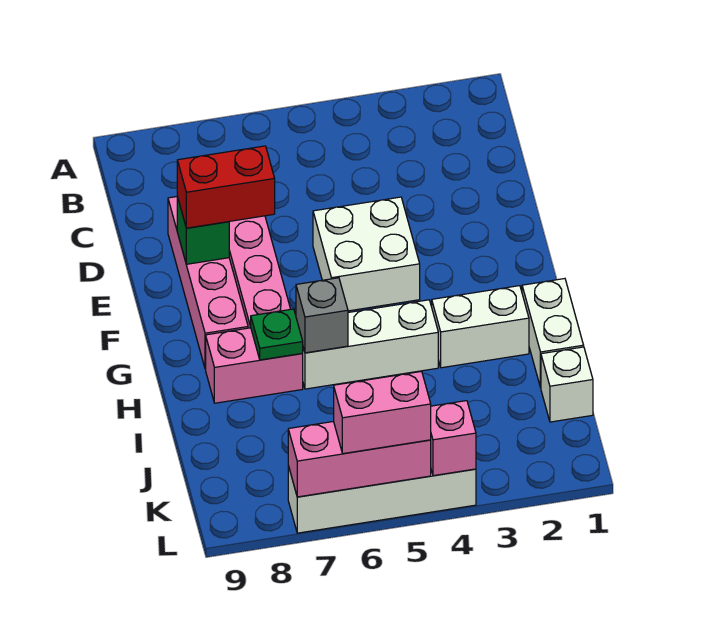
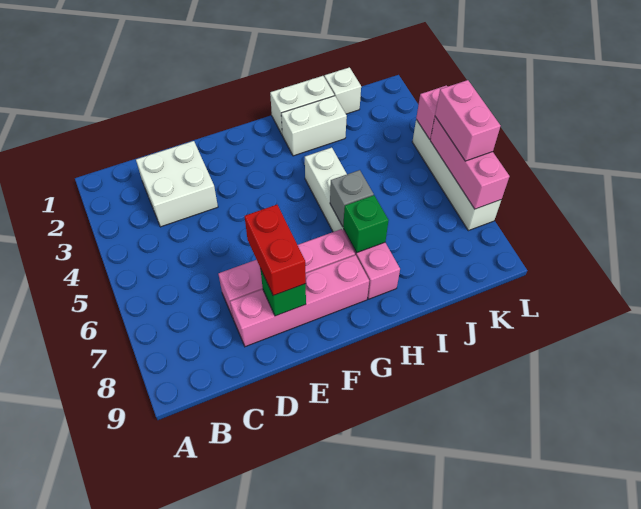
white 2x2 brick [313,197,420,311] -> white 2x2 brick moved to [136,141,218,227]
white 1x2 brick [432,286,529,368] -> white 1x2 brick turned to [281,96,347,156]
green 1x1 plate [251,309,303,360] -> green 1x1 brick [343,195,389,253]

